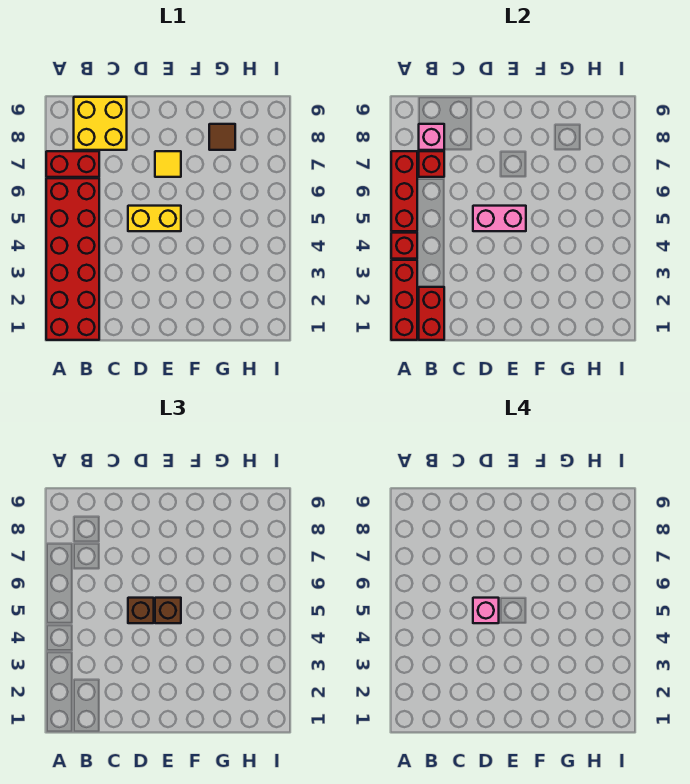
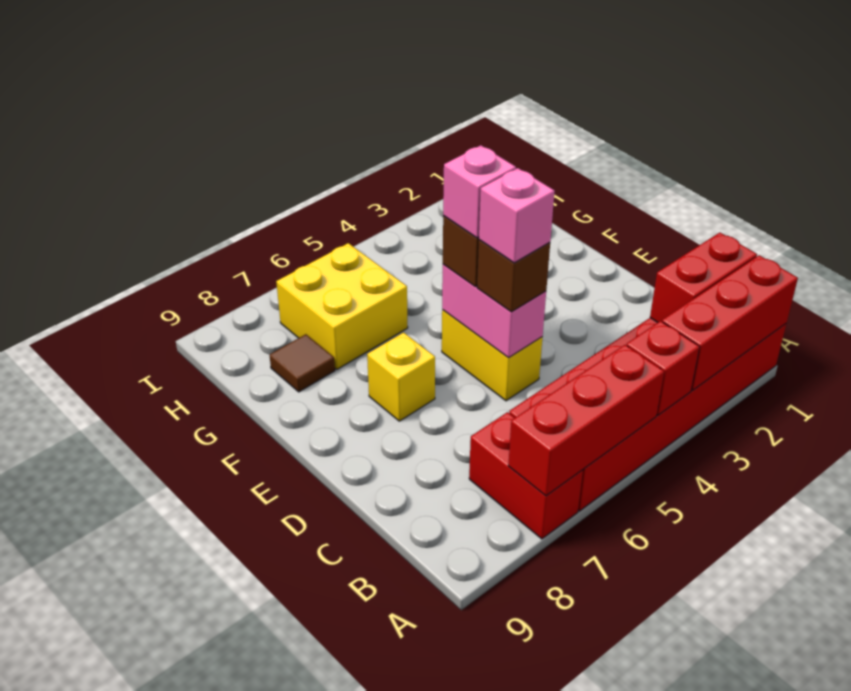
red 1x1 brick [419,151,444,177] -> none
yellow 2x2 brick [74,97,127,150] -> yellow 2x2 brick moved to [276,243,408,369]
pink 1x1 brick [419,124,444,150] -> pink 1x1 brick moved to [443,145,516,238]
yellow 1x1 tile [155,151,181,177] -> yellow 1x1 brick [367,333,435,421]

